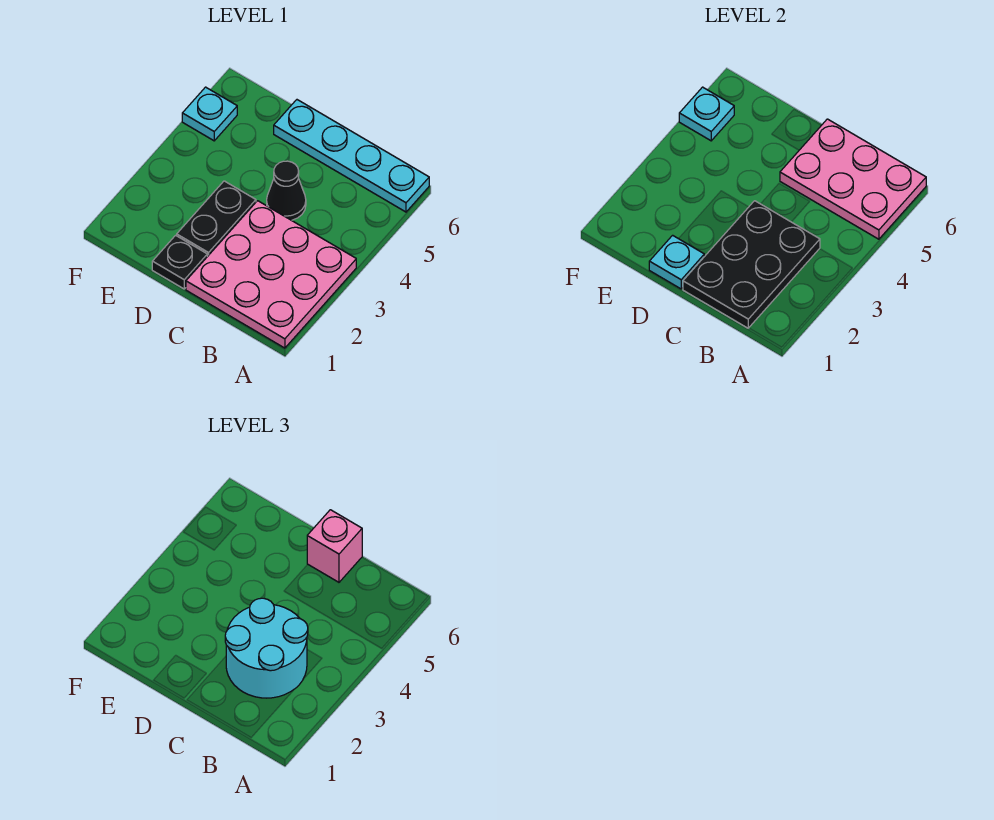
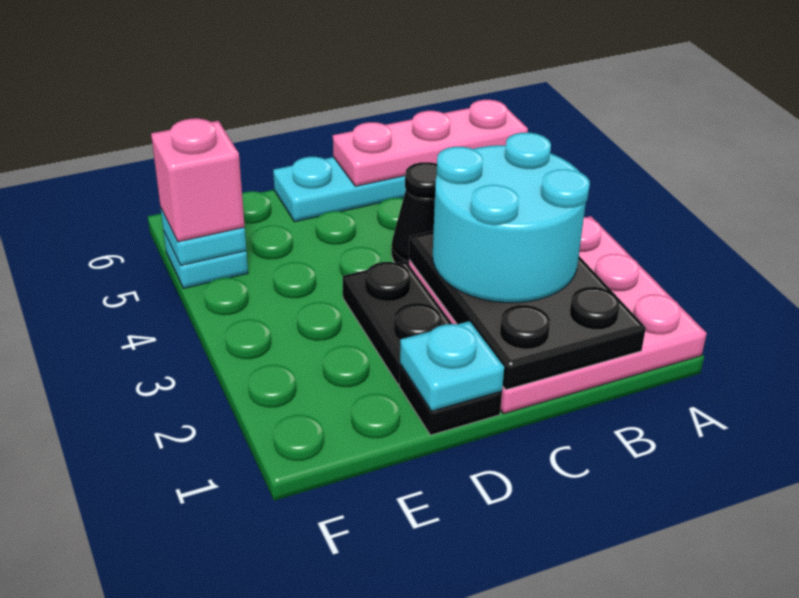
pink 2x3 plate [780,119,926,239] -> pink 1x3 plate [333,100,528,186]
pink 1x1 brick [307,510,362,582] -> pink 1x1 brick moved to [151,118,245,242]

